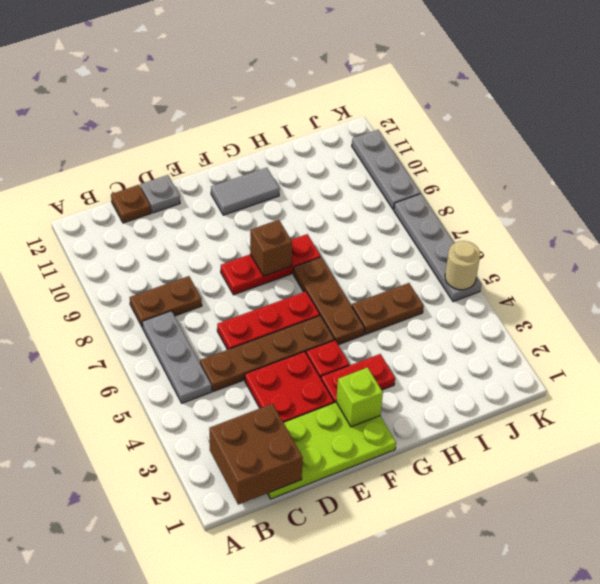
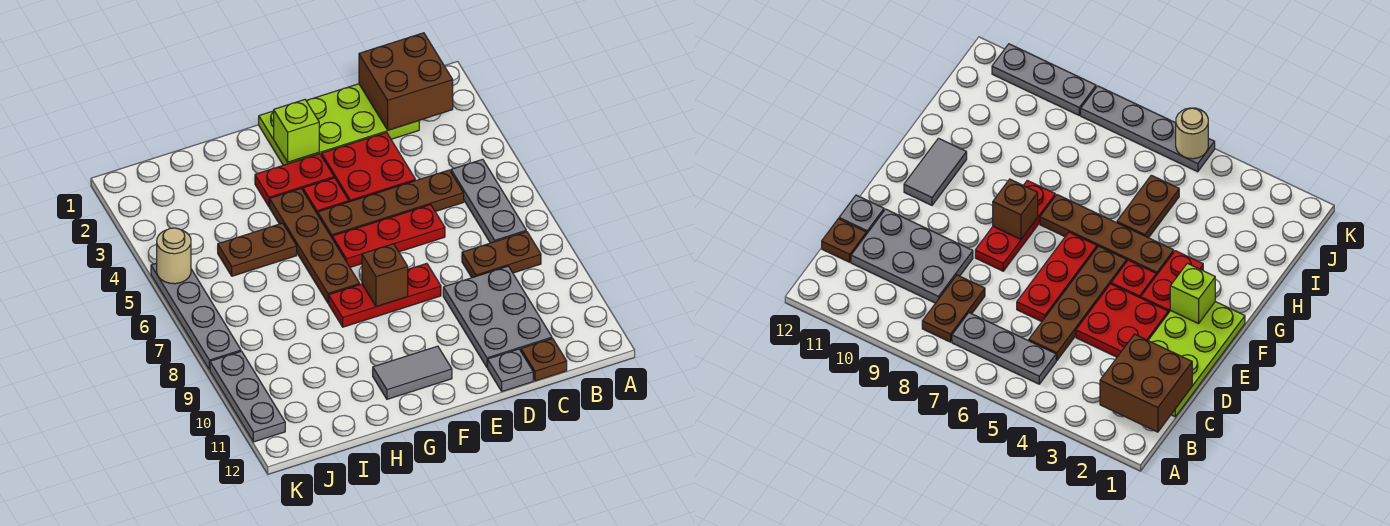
none -> grey 2x3 plate [443,266,552,367]
brown 1x3 plate [293,257,365,345] -> brown 1x4 plate [270,189,360,303]

